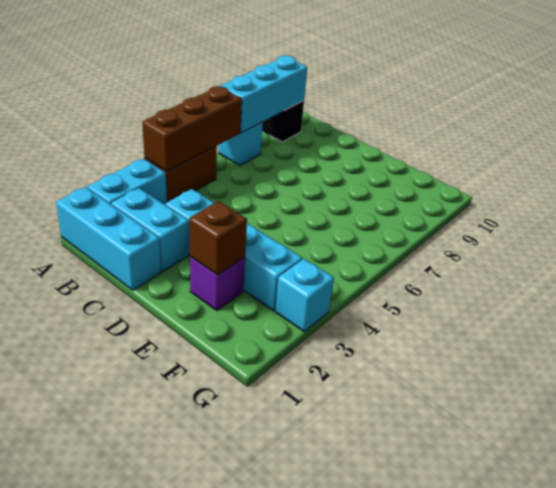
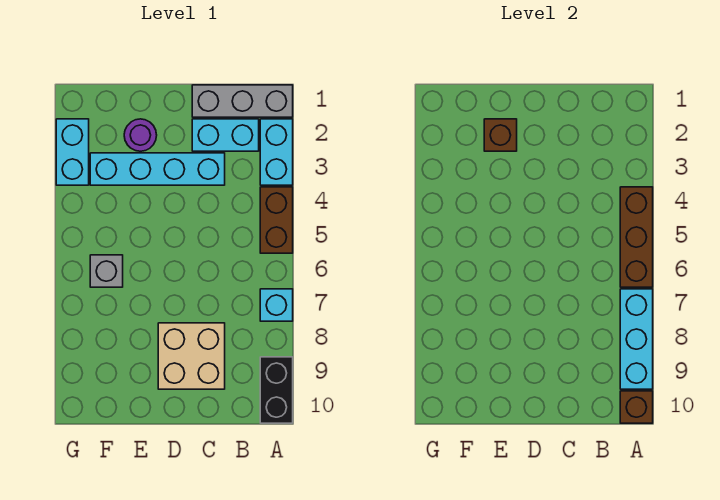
cyan 1x3 brick [56,187,161,290] -> grey 1x3 brick [192,85,293,117]
black 1x1 brick [262,101,304,142] -> black 1x2 brick [260,357,293,423]
none -> brown 1x1 brick [620,391,653,423]
none -> tan 2x2 brick [158,323,225,389]
purple 1x1 brick [190,257,245,311] -> purple 1x1 round brick [124,119,157,151]
none -> grey 1x1 brick [90,255,123,287]
cyan 1x1 brick [275,259,334,332] -> cyan 1x2 brick [56,119,89,185]

